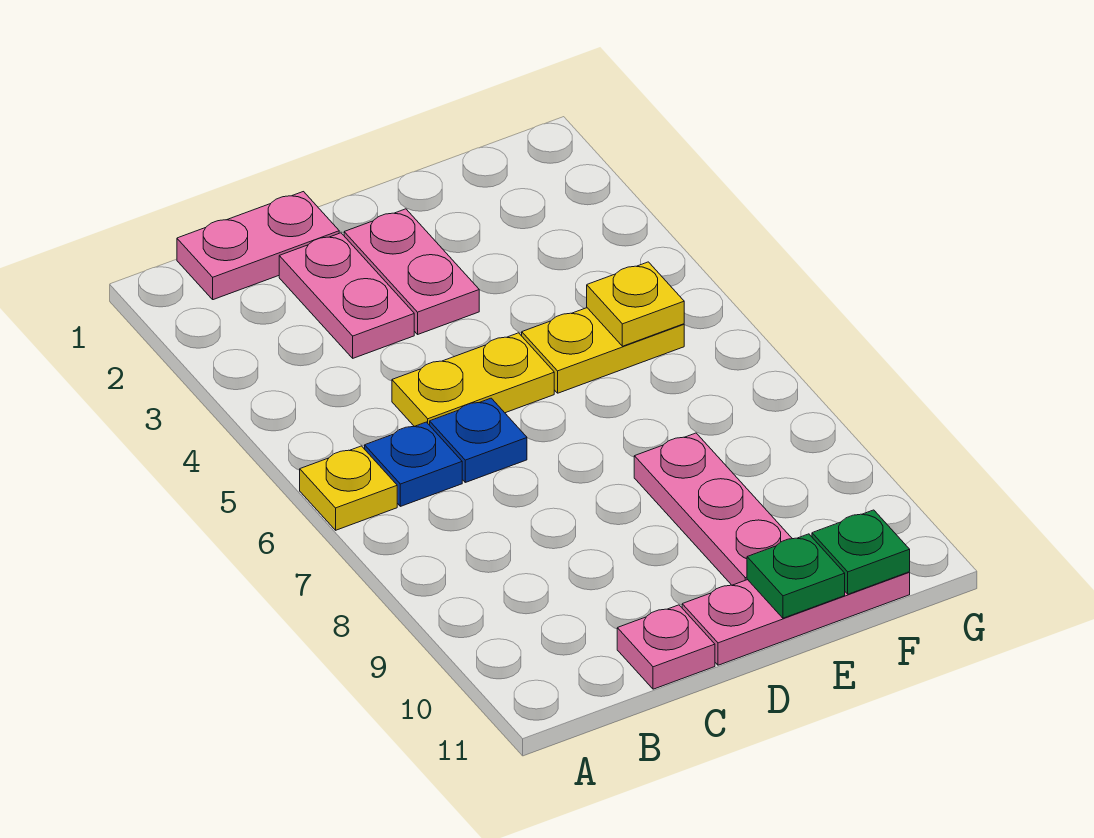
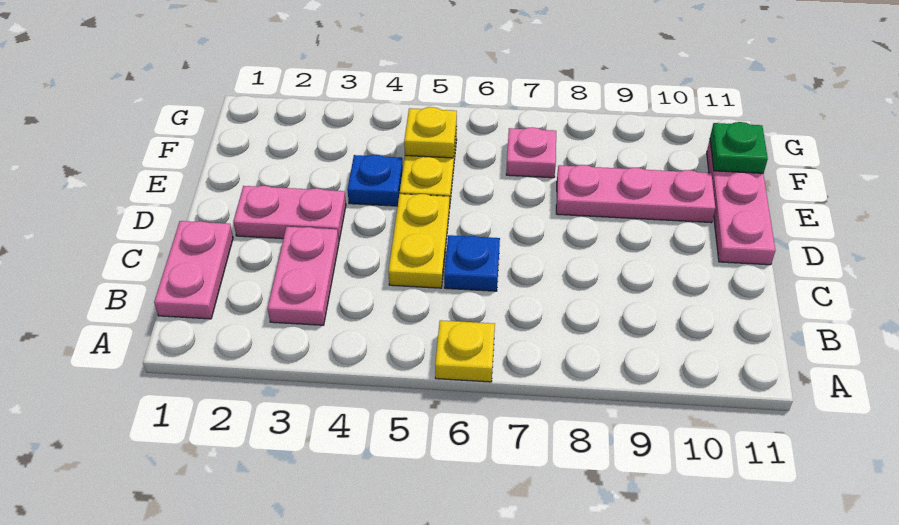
blue 1x1 plate [365,422,462,506] -> blue 1x1 plate moved to [347,155,403,206]
pink 1x2 plate [279,233,414,358] -> pink 1x2 plate turned to [268,227,339,325]
pink 1x1 plate [617,605,715,689] -> pink 1x1 plate moved to [506,127,556,178]
green 1x1 plate [747,534,845,618] -> none

